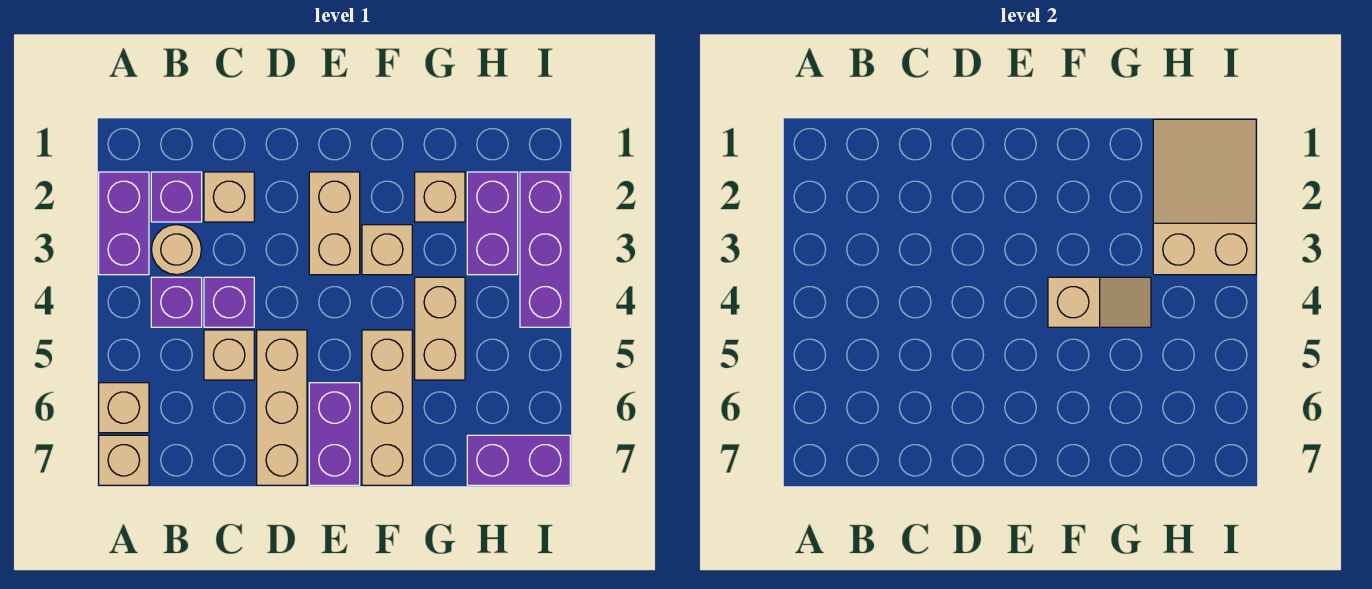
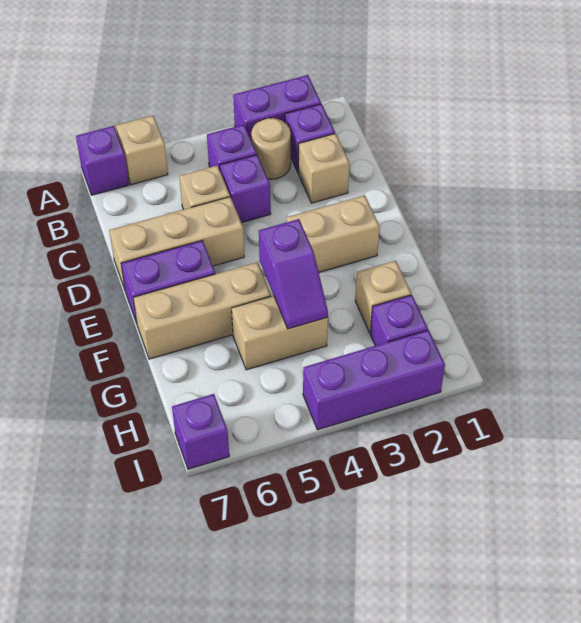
tan 1x1 brick [99,435,149,485] -> purple 1x1 brick [76,126,129,195]
tan 1x1 brick [362,225,412,275] -> none
tan 1x2 slope [1048,277,1151,327] -> purple 1x2 slope [259,219,328,329]
tan 2x3 slope [1153,119,1256,275] -> none
purple 1x2 brick [467,172,518,275] -> purple 1x1 brick [370,295,428,346]
purple 1x2 brick [467,435,570,485] -> purple 1x1 brick [172,394,229,469]

